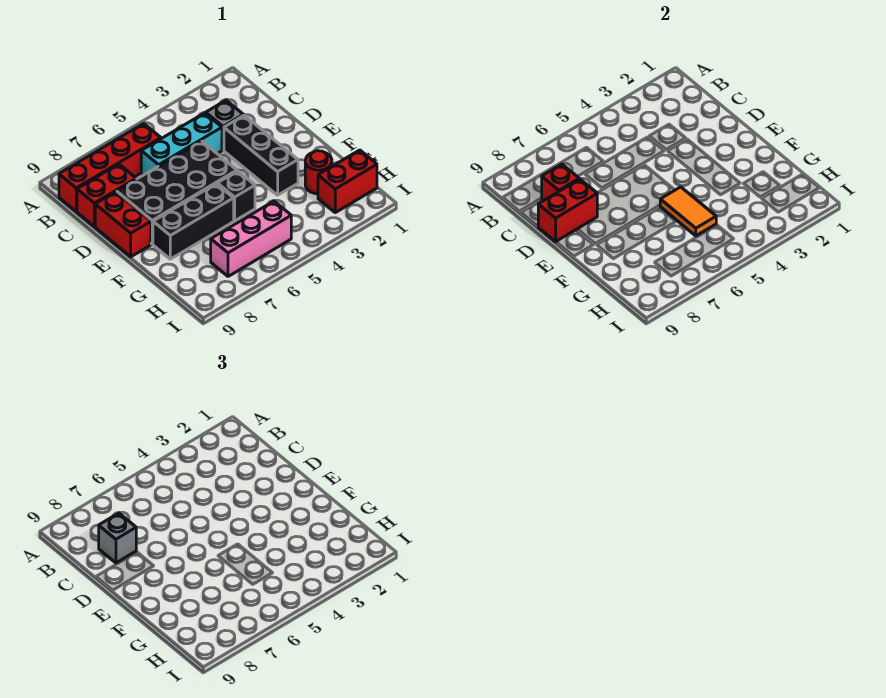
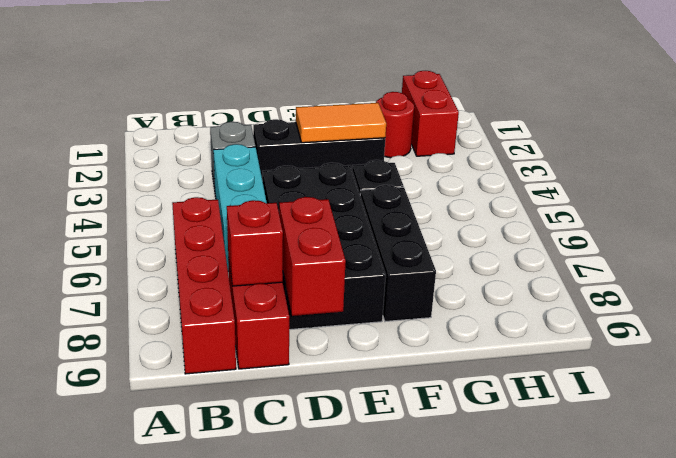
grey 1x1 brick [99,513,136,563] -> none
red 1x2 brick [95,192,151,257] -> none
orange 1x2 tile [660,187,716,236] -> orange 1x2 tile moved to [296,103,386,143]
pink 1x3 brick [211,201,291,276] -> none

